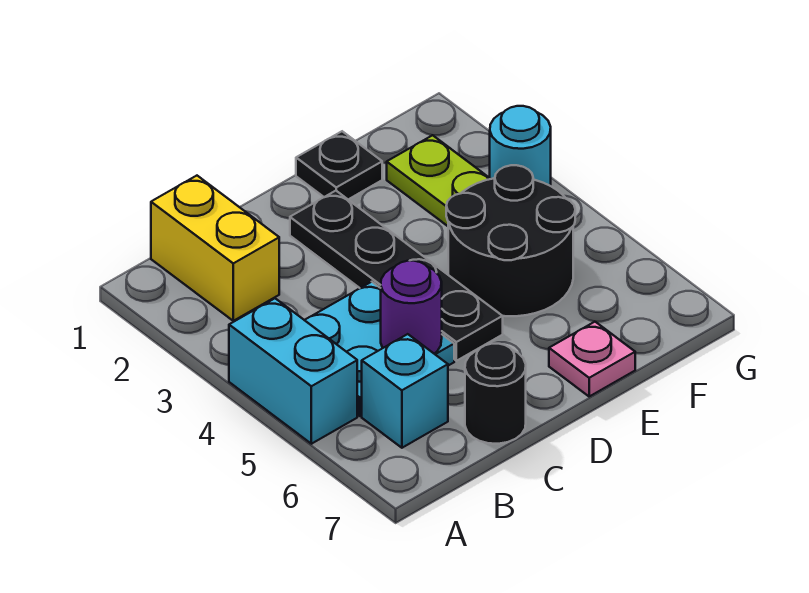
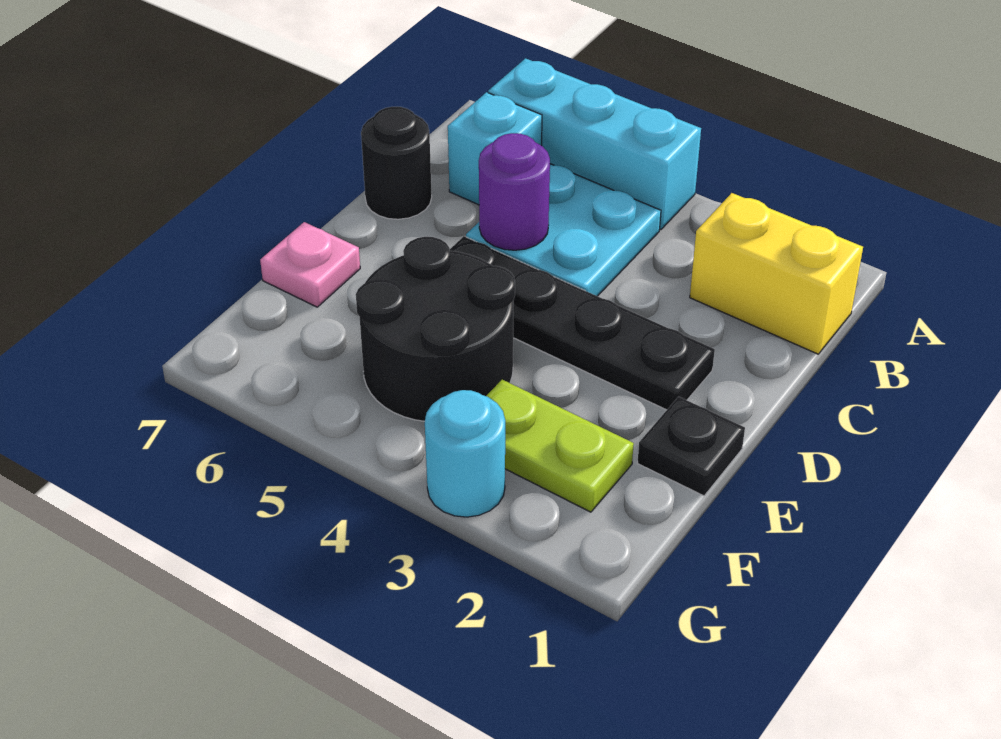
cyan 1x2 brick [229,298,357,444] -> cyan 1x3 brick [488,58,701,230]

